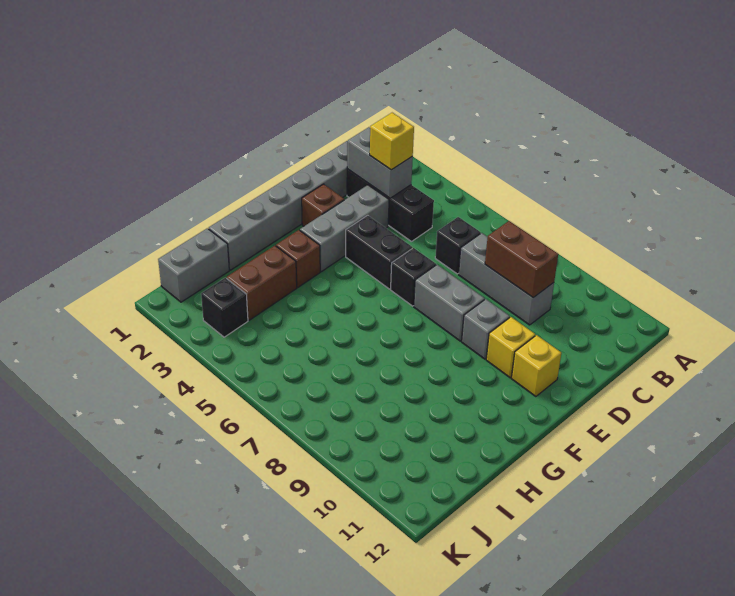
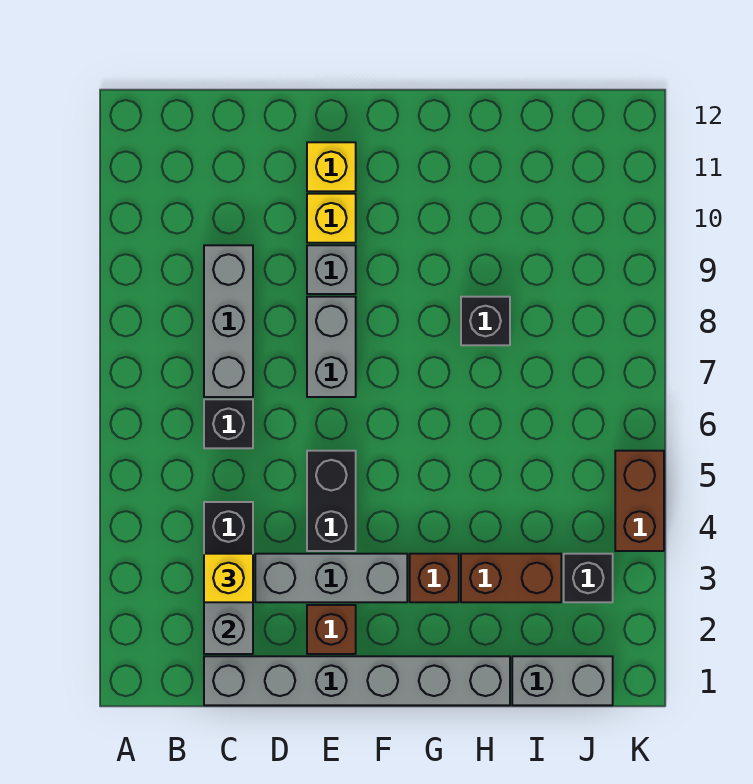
brown 1x2 brick [485,221,558,298] -> brown 1x2 brick moved to [615,451,664,551]
black 1x1 brick [391,248,436,306] -> black 1x1 brick moved to [461,297,510,345]

